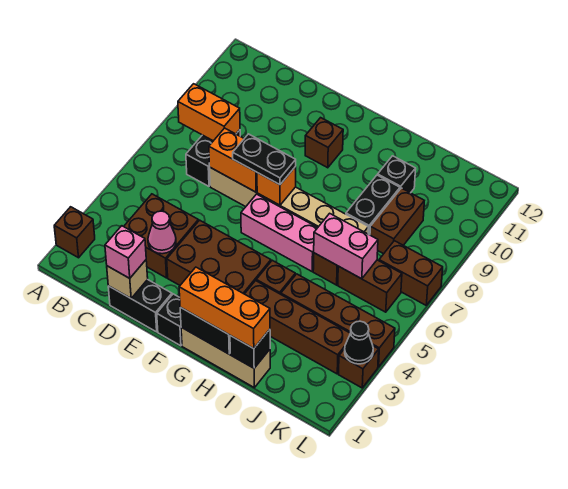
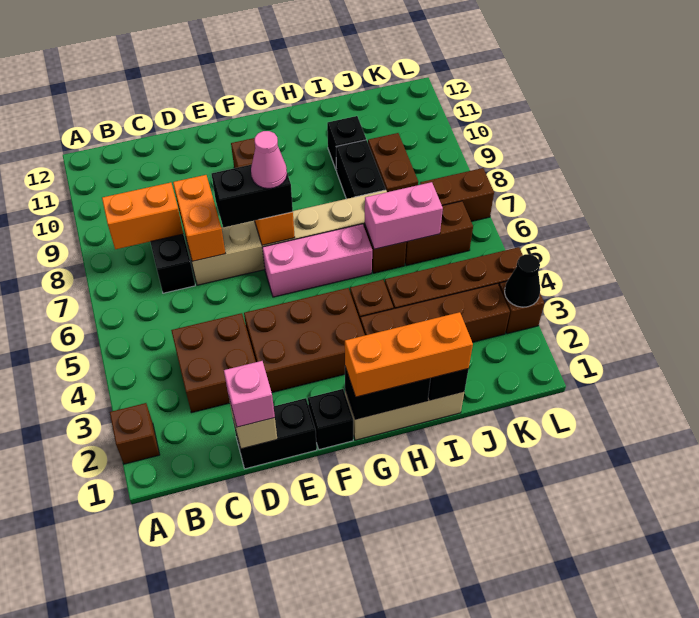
pink 1x1 cone [148,211,176,254] -> pink 1x1 cone moved to [251,131,287,188]
orange 1x2 brick [209,128,257,192] -> orange 1x2 brick turned to [173,175,225,261]
black 1x2 plate [233,134,296,185] -> black 1x2 brick [212,165,293,227]

